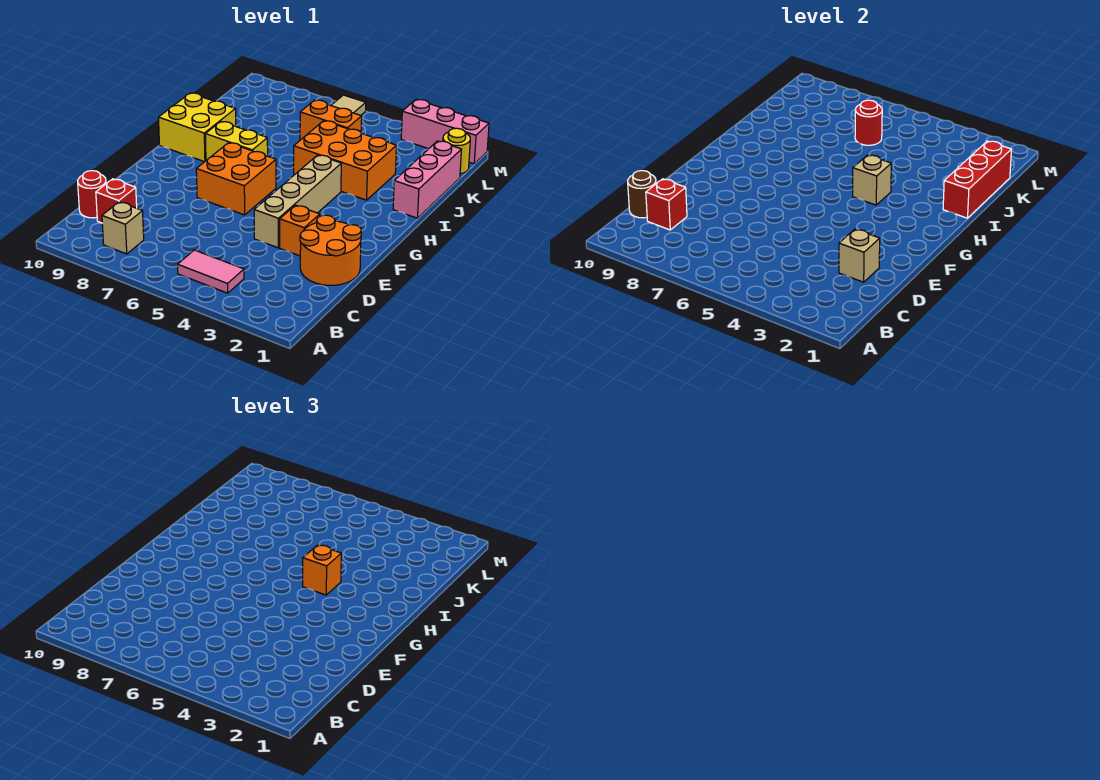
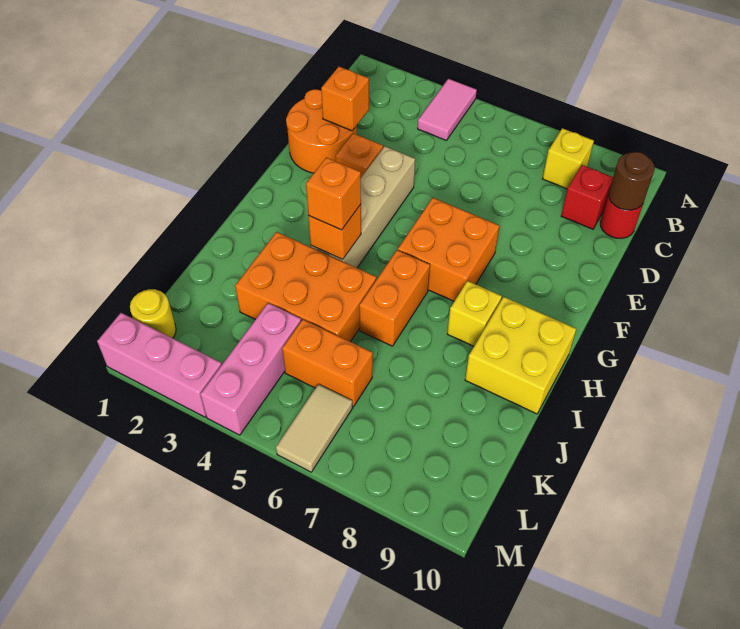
pink 1x2 tile [178,250,244,293] -> pink 1x2 tile turned to [418,79,477,140]
tan 1x1 brick [102,202,144,254] -> yellow 1x1 brick [543,128,594,189]
red 1x1 brick [646,179,687,230] -> none
tan 1x1 brick [839,229,880,282] -> orange 1x1 brick [321,67,369,131]
tan 1x1 brick [853,155,891,205] -> orange 1x1 brick [308,204,361,259]
none -> orange 1x2 brick [359,250,430,346]
yellow 1x2 brick [205,122,268,160] -> yellow 1x1 brick [447,281,502,346]
pink 1x3 brick [393,141,462,218] -> pink 1x3 brick moved to [200,303,301,435]
red 1x3 brick [943,141,1012,218] -> none
red 1x1 round brick [855,100,882,145] -> none

